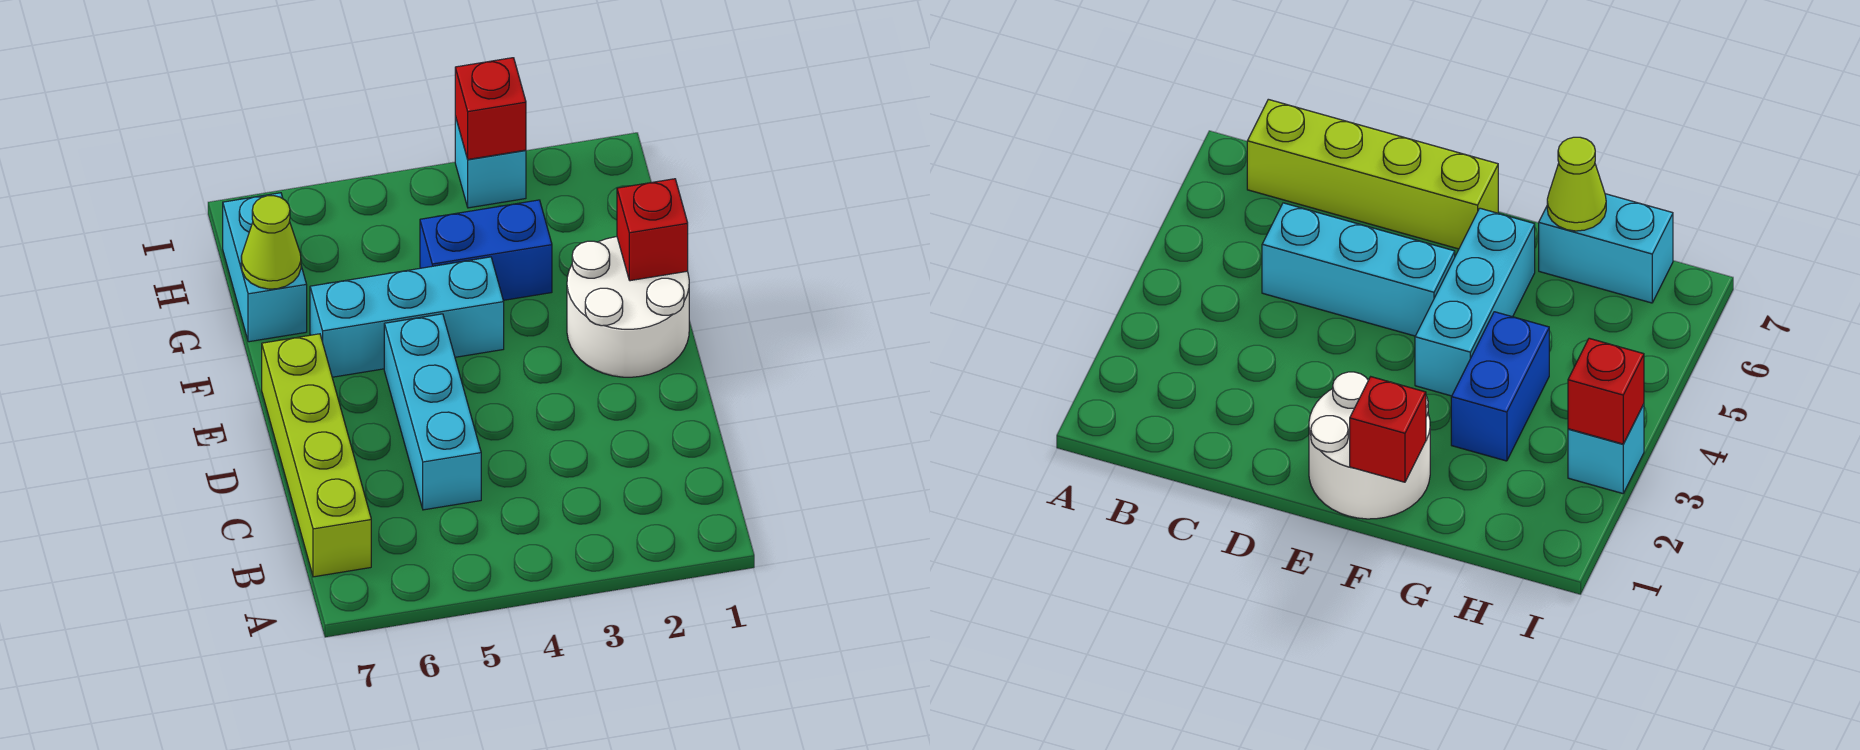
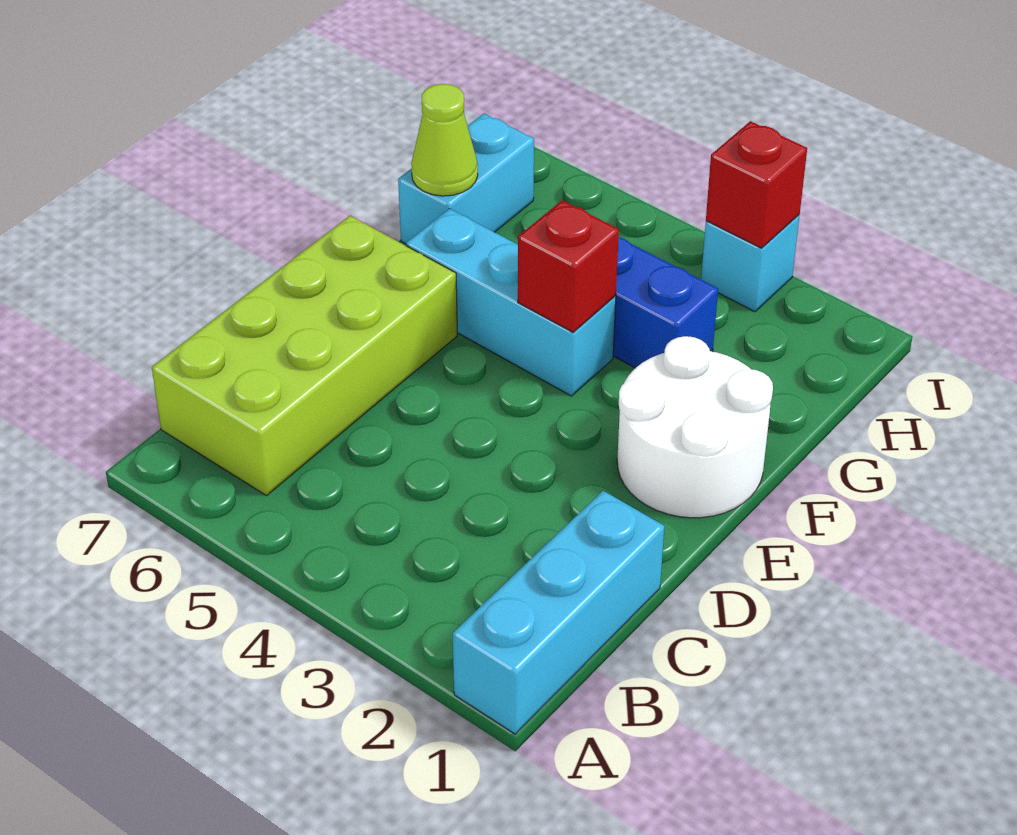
lime 1x4 brick [262,334,371,577] -> lime 2x4 brick [152,216,457,496]
cyan 1x3 brick [384,314,481,510] -> cyan 1x3 brick moved to [453,491,664,734]
red 1x1 brick [617,179,688,281] -> red 1x1 brick moved to [518,200,619,332]

